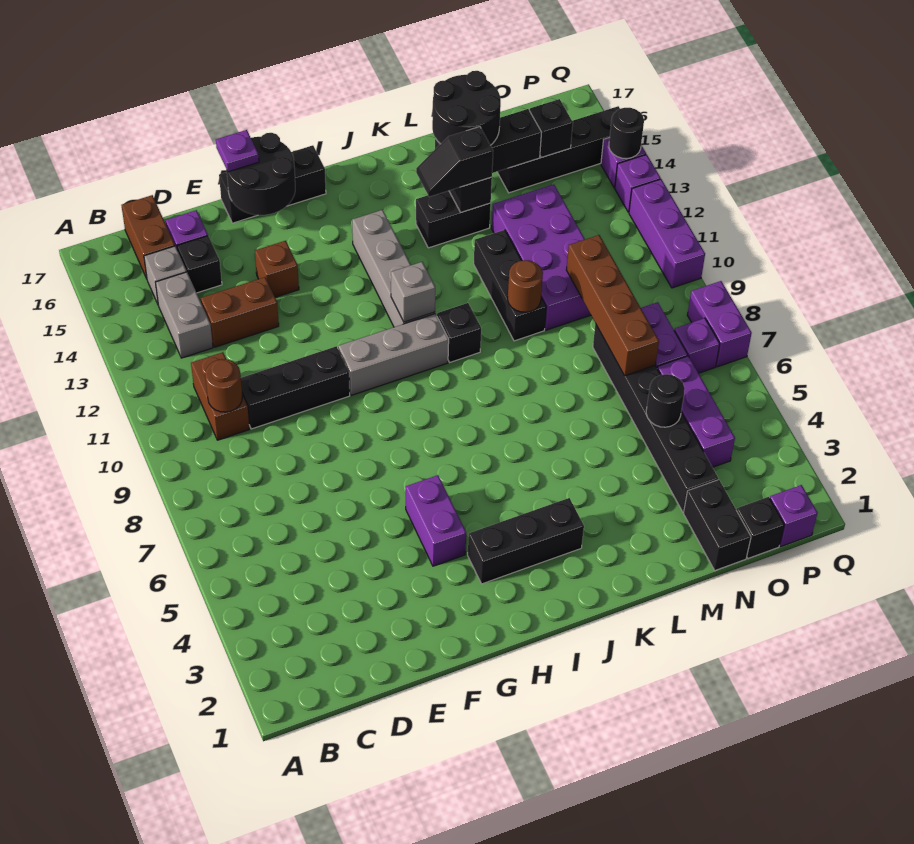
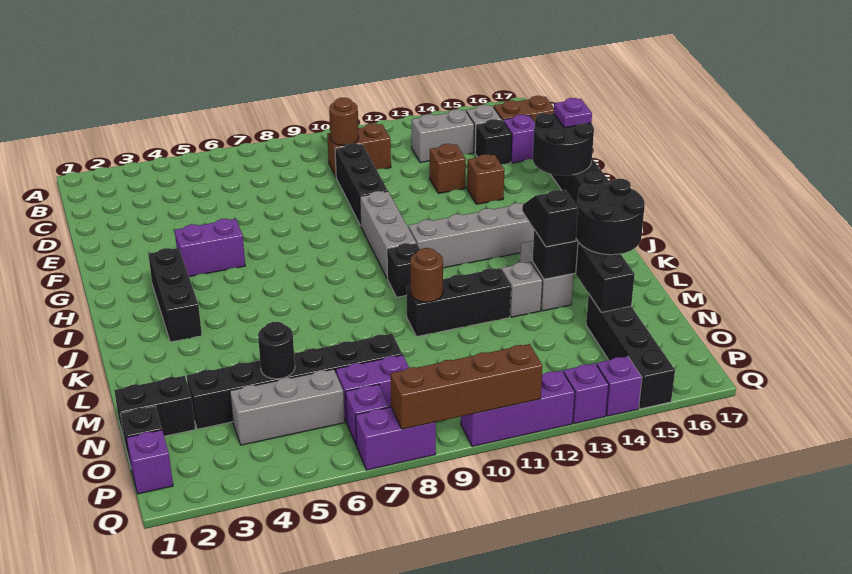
brown 1x2 brick [201,277,279,347] -> brown 1x1 brick [430,144,466,193]
grey 1x1 brick [391,262,435,322] -> grey 1x1 brick moved to [501,262,542,317]
black 1x2 brick [416,191,491,248] -> grey 1x2 brick [520,240,574,311]
purple 2x4 brick [492,184,591,330] -> none
brown 1x4 brick [566,235,659,376] -> brown 1x4 brick moved to [391,344,543,429]
purple 1x3 brick [657,356,735,467] -> grey 1x3 brick [230,369,345,445]
black 1x1 brick [530,99,573,157] -> none
black 1x1 round brick [609,108,644,159] -> none

